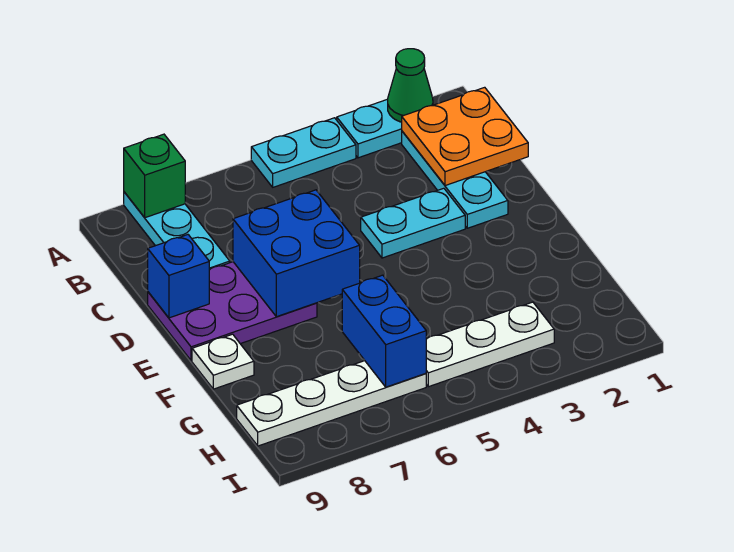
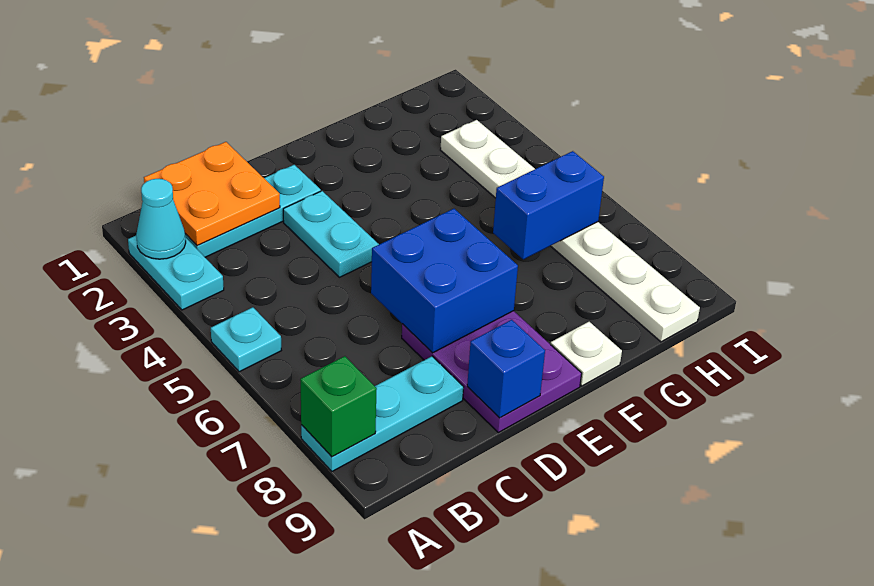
green 1x1 cone [388,49,433,122] -> cyan 1x1 cone [136,179,186,259]
cyan 1x2 plate [251,118,356,187] -> cyan 1x1 plate [211,307,281,372]

